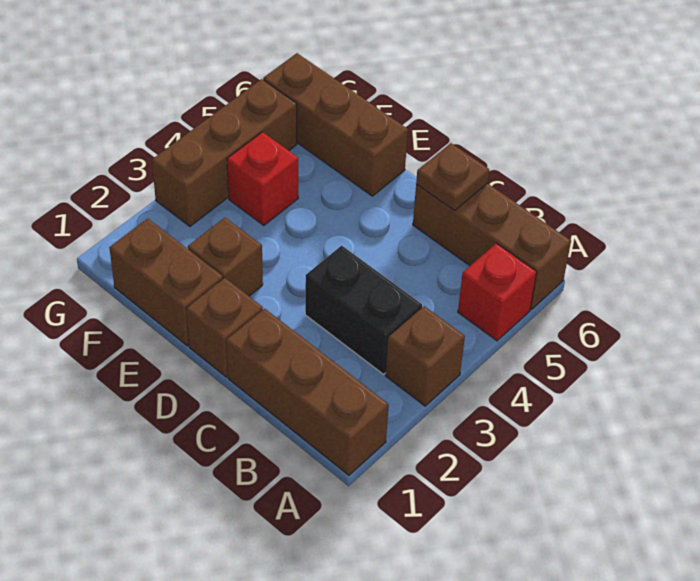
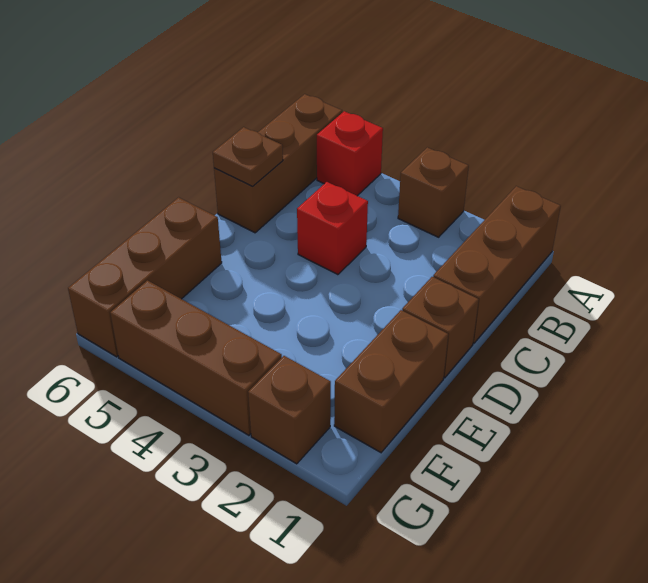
black 1x2 brick [305,245,422,374] -> none
brown 1x1 brick [188,218,263,296] -> brown 1x1 brick moved to [248,356,331,464]
red 1x1 brick [227,132,298,226] -> red 1x1 brick moved to [297,182,368,275]

